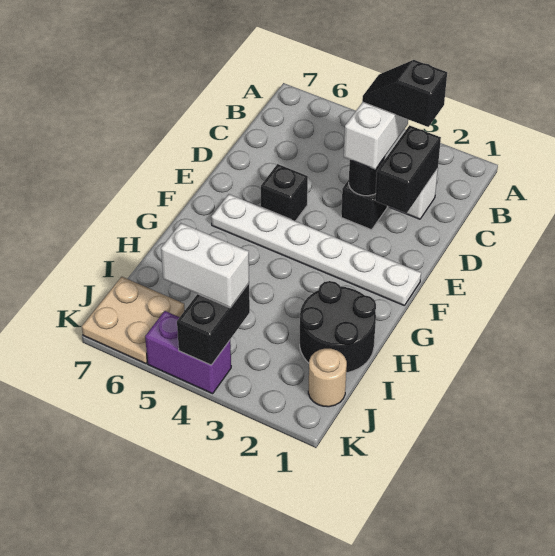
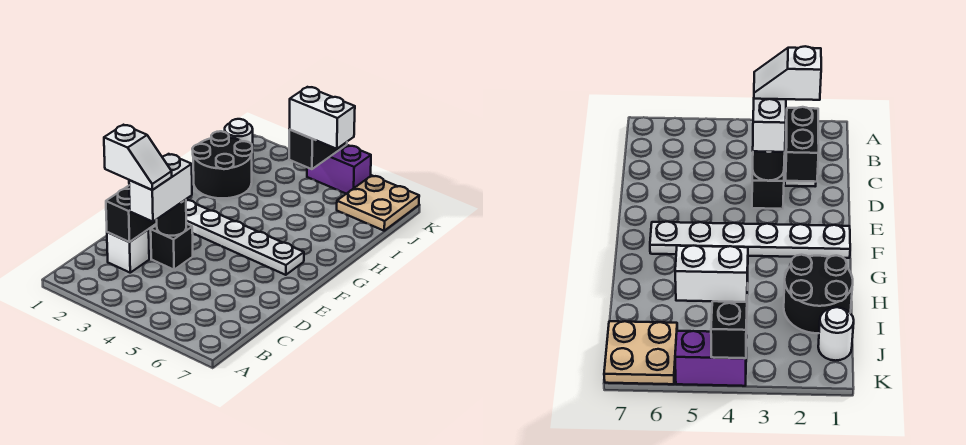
black 1x2 slope [362,60,447,127] -> white 1x2 slope [104,125,172,190]
black 1x1 brick [261,164,308,221] -> none
tan 1x1 round brick [308,349,347,407] -> white 1x1 round brick [225,119,253,159]

